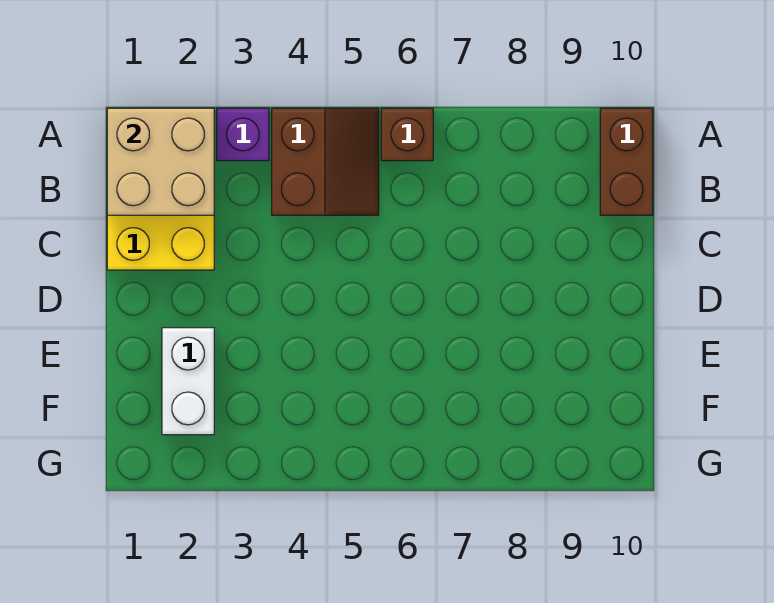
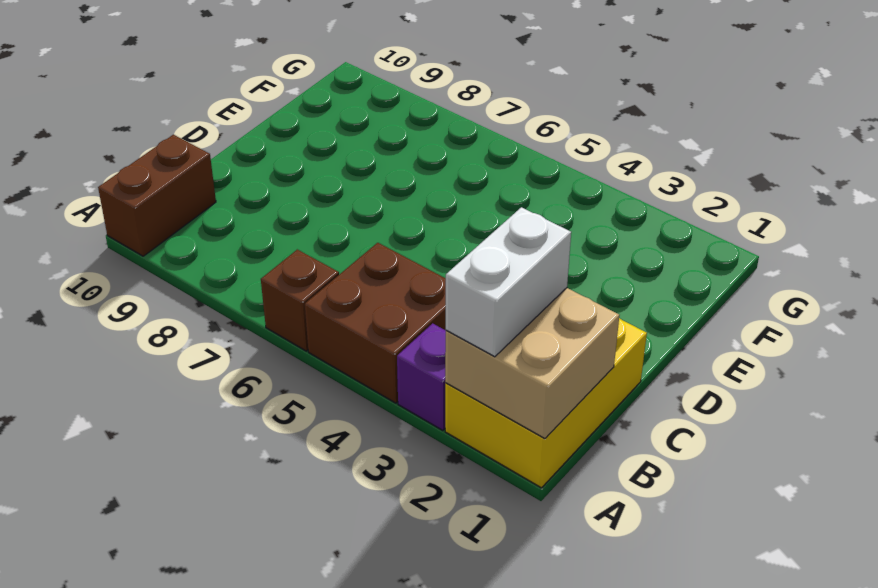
brown 2x2 slope [272,108,379,215] -> brown 2x2 brick [305,243,446,403]
white 1x2 brick [162,328,214,435] -> white 1x2 brick moved to [446,207,571,357]

